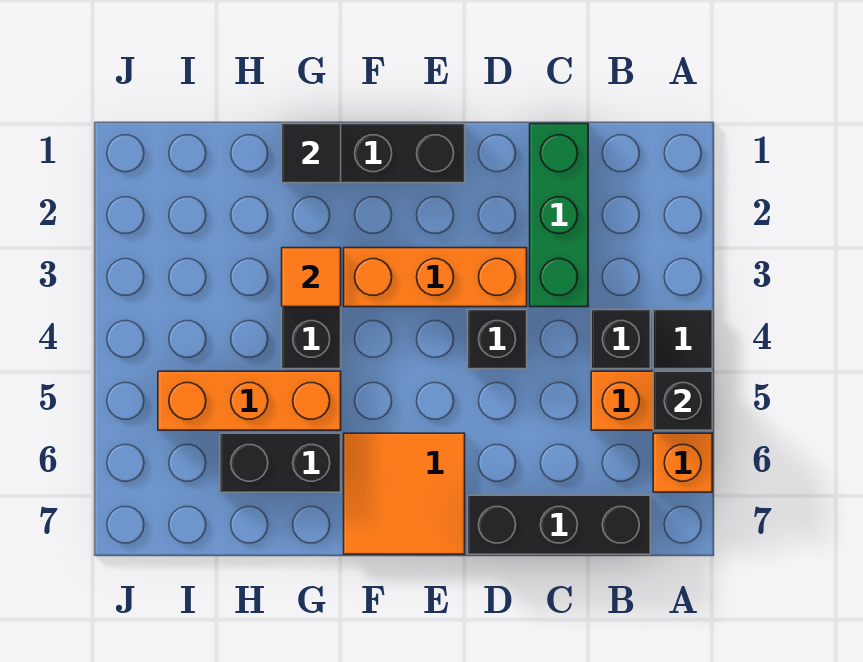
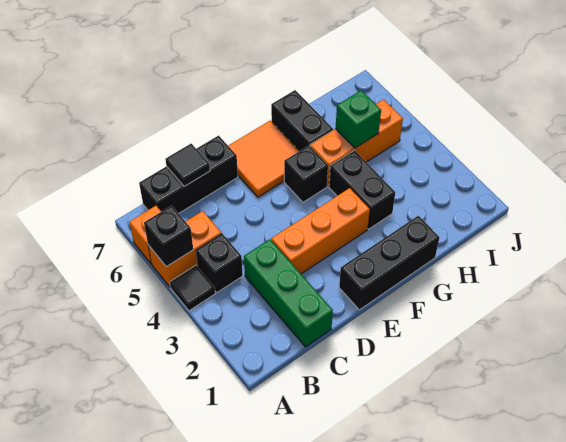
black 1x1 brick [468,310,527,369] -> black 1x1 brick moved to [284,146,328,202]
black 1x1 tile [282,124,341,183] -> black 1x1 tile moved to [165,144,210,187]
orange 1x1 tile [282,248,341,307] -> none
black 1x2 brick [220,433,341,492] -> black 1x2 brick turned to [271,90,333,151]
none -> green 1x1 brick [336,90,381,148]

